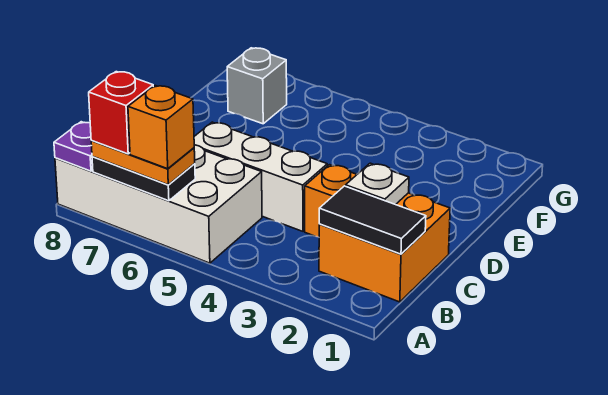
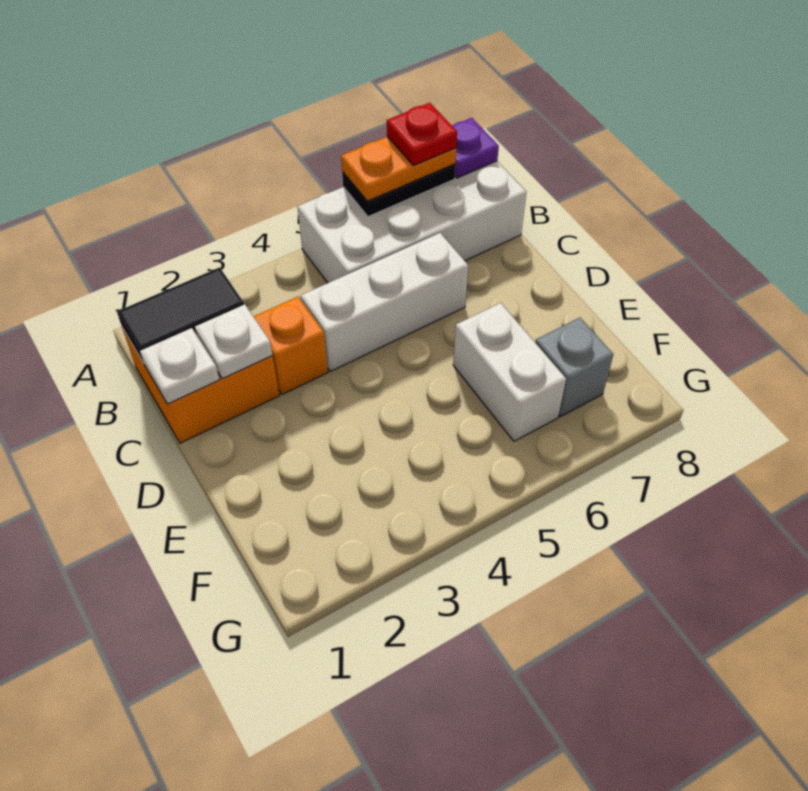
orange 1x1 brick [128,86,194,169] -> none
red 1x1 brick [89,72,153,154] -> red 1x1 plate [387,103,457,166]
none -> white 1x1 plate [140,328,219,404]
none -> white 1x2 brick [453,303,566,441]

